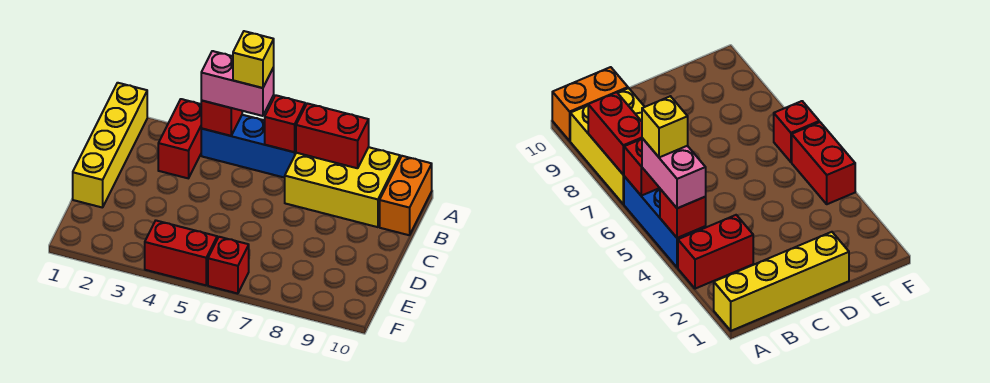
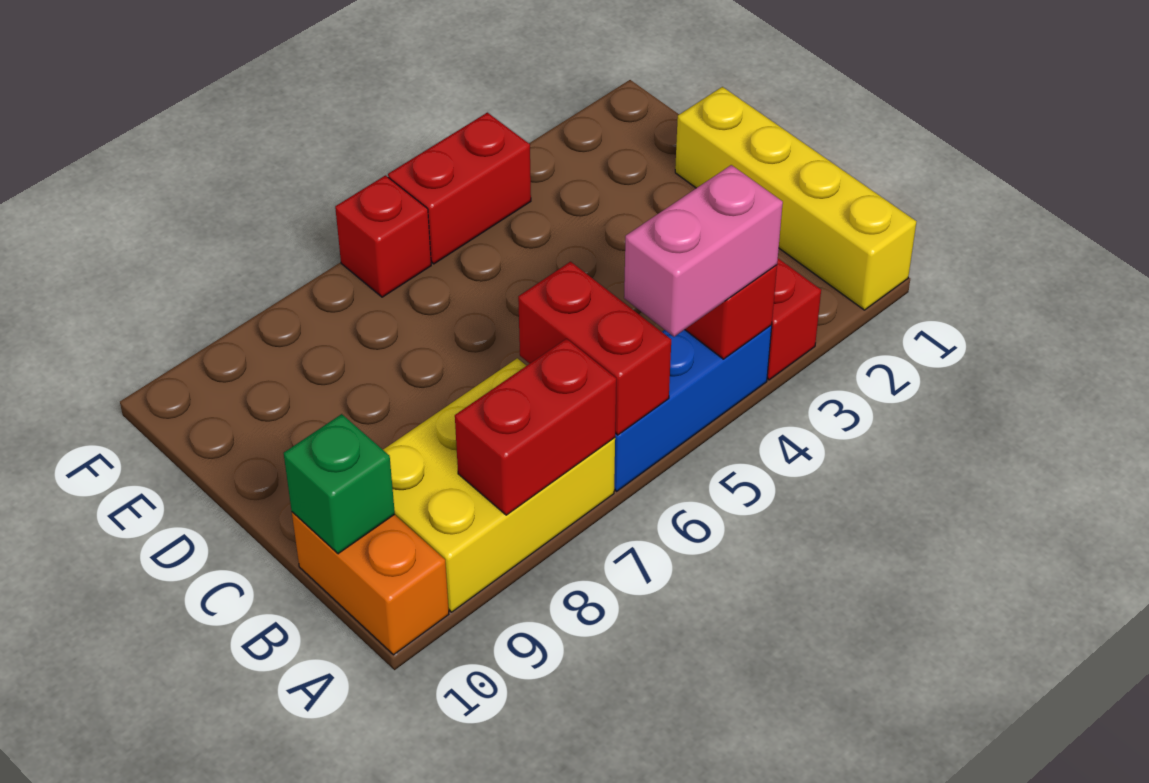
yellow 1x1 brick [233,31,274,88] -> none
red 1x1 brick [265,95,305,152] -> red 1x2 brick [518,262,671,435]
none -> green 1x1 brick [284,414,395,554]

